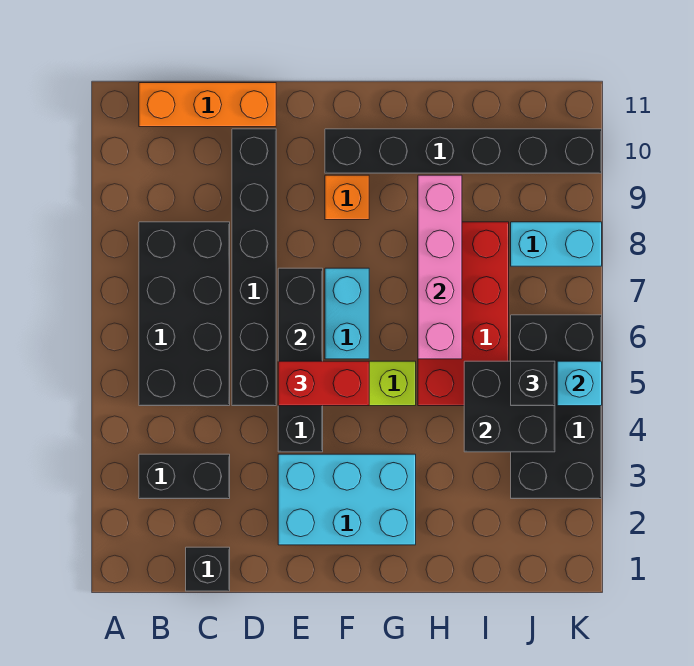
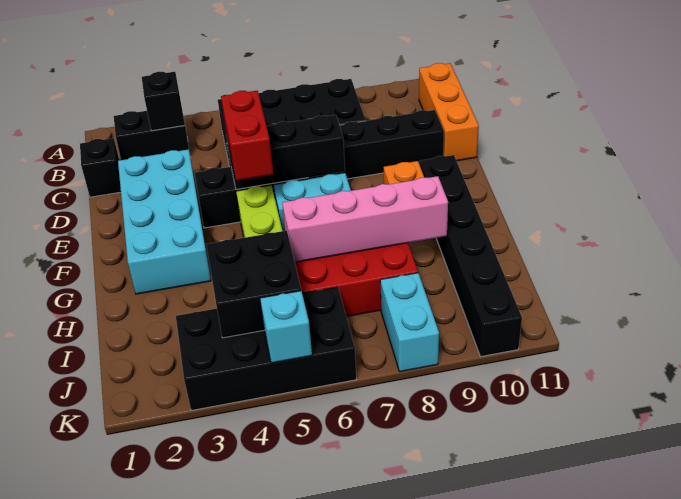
black 1x2 brick [139,454,230,499] -> black 1x2 brick turned to [114,111,190,160]
cyan 2x3 brick [278,454,416,545] -> cyan 2x4 brick [118,149,211,294]
black 1x1 brick [511,361,555,406] -> black 1x1 brick moved to [142,72,185,131]

